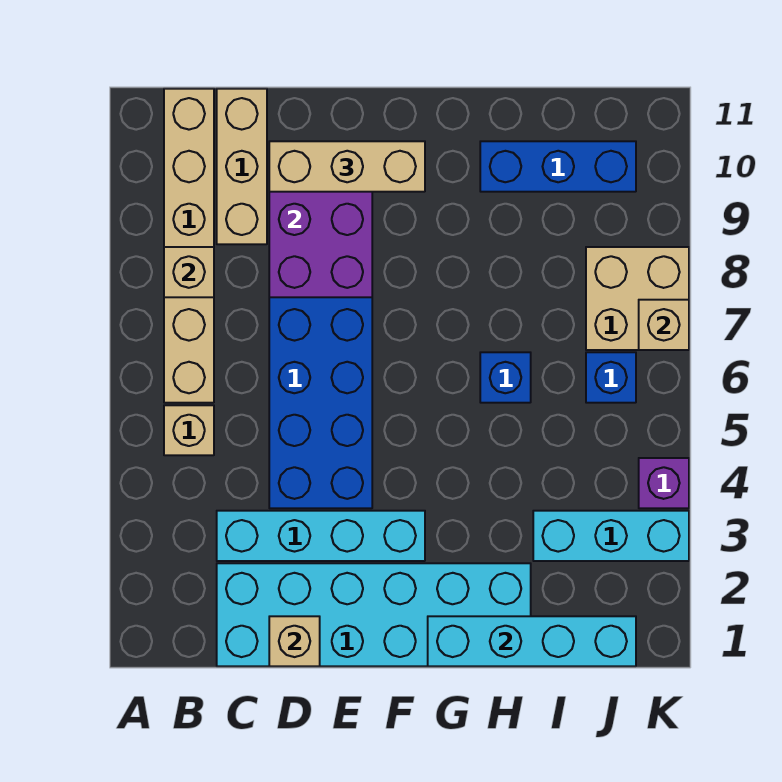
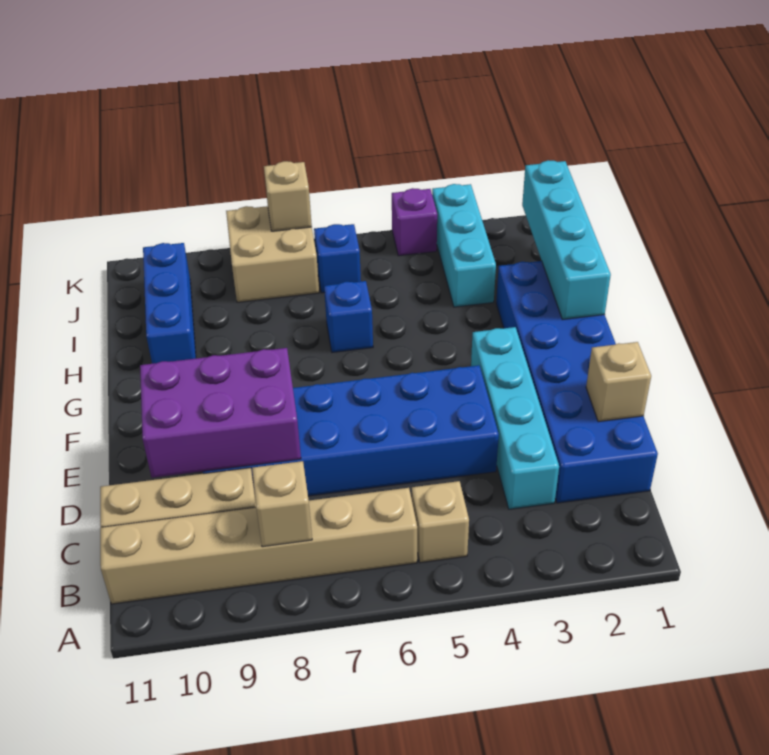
cyan 2x6 brick [217,563,531,666] -> blue 2x6 brick [496,261,658,503]
tan 1x3 brick [269,141,425,192] -> none

